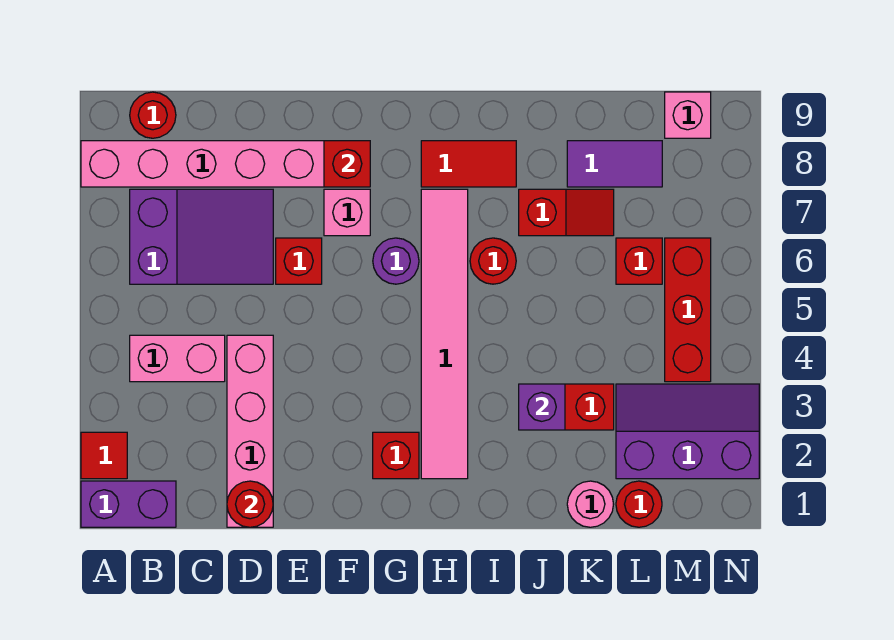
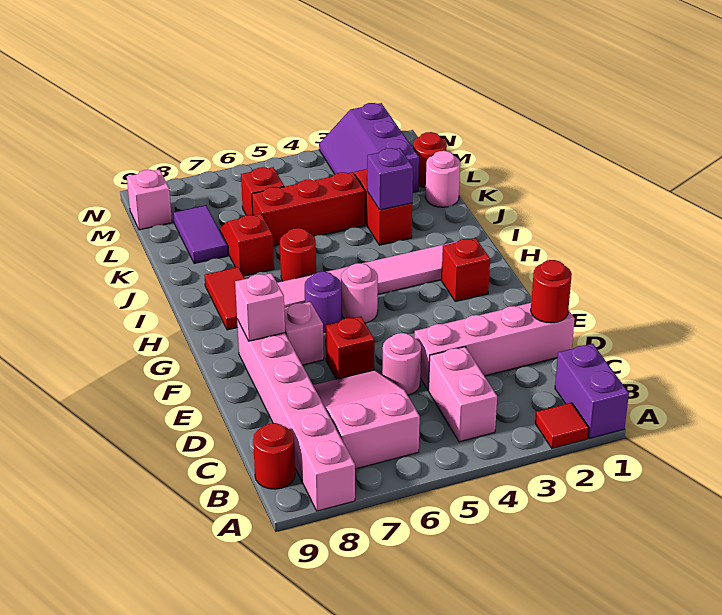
purple 2x3 slope [130,189,273,284] -> pink 2x3 slope [313,370,420,469]
none -> pink 1x1 round brick [382,333,421,395]
red 1x1 brick [324,141,370,187] -> pink 1x1 brick [235,273,285,341]
none -> pink 1x1 round brick [341,263,378,323]
red 1x3 brick [665,238,711,382] -> red 1x3 brick moved to [252,172,365,246]

